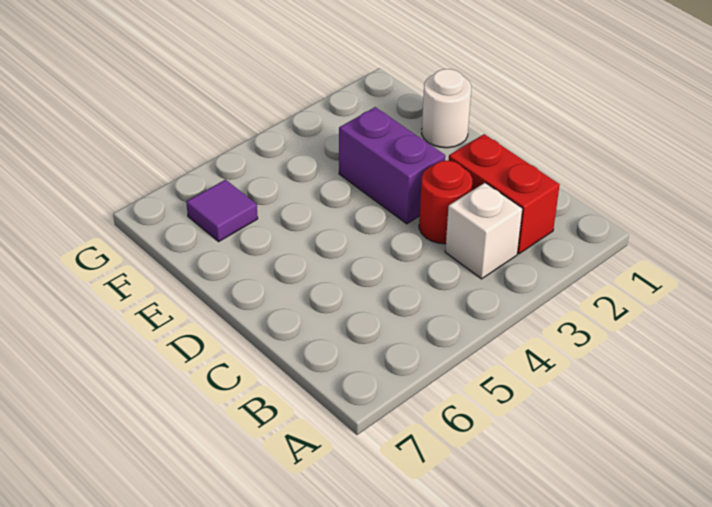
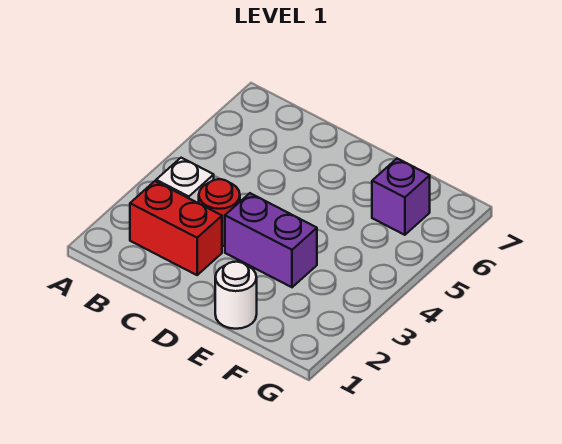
purple 1x1 tile [186,180,258,241] -> purple 1x1 brick [372,159,430,235]

